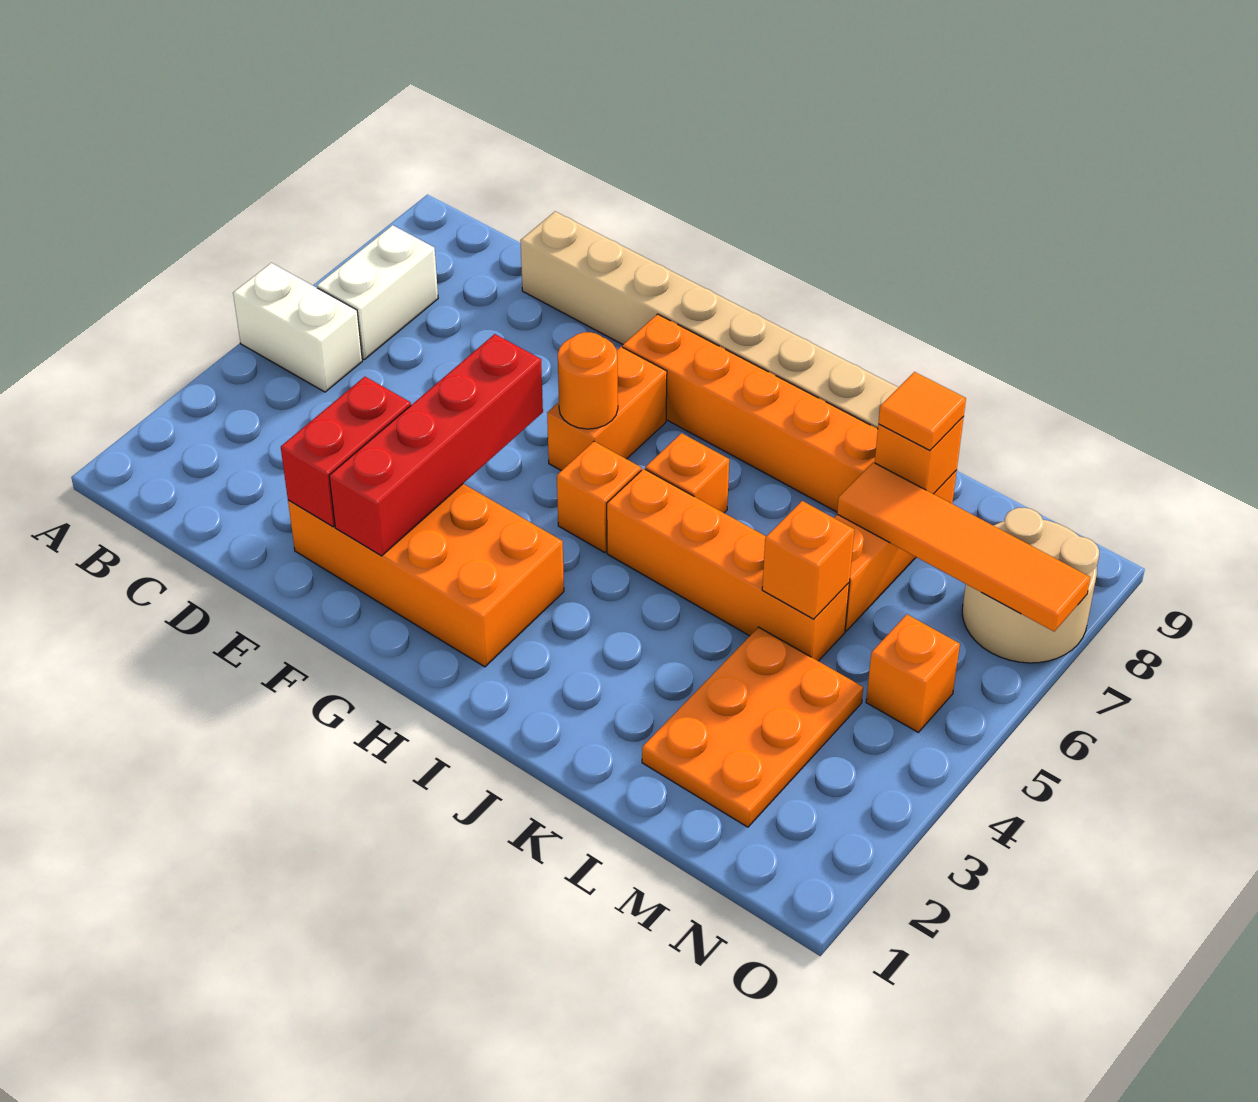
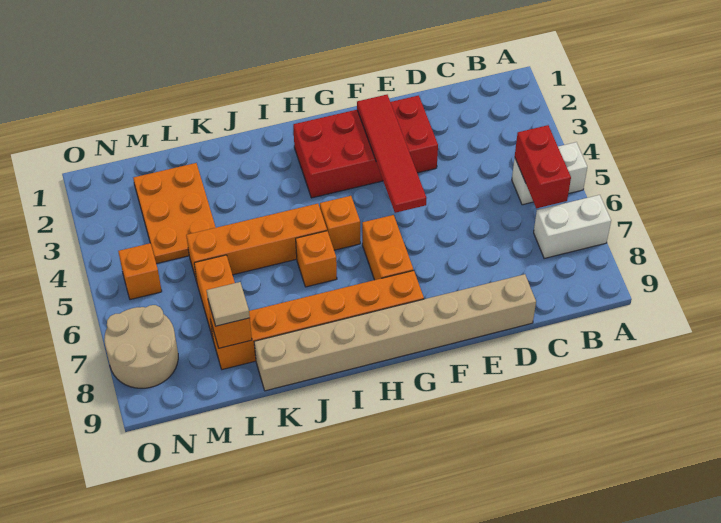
white 1x2 brick [317,225,438,359] -> white 1x2 brick turned to [534,195,611,259]
orange 2x4 brick [288,484,564,667] -> red 2x4 brick [293,95,438,198]
red 1x2 brick [281,377,411,527] -> red 1x2 brick moved to [515,125,571,208]
red 1x4 brick [329,334,543,556] -> red 1x4 tile [357,95,426,213]
orange 1x1 round brick [558,332,618,429] -> none
orange 1x1 brick [762,501,854,619] -> none
orange 1x4 tile [837,462,1090,631] -> none
orange 1x1 tile [878,372,966,450] -> tan 1x1 tile [207,282,250,326]

